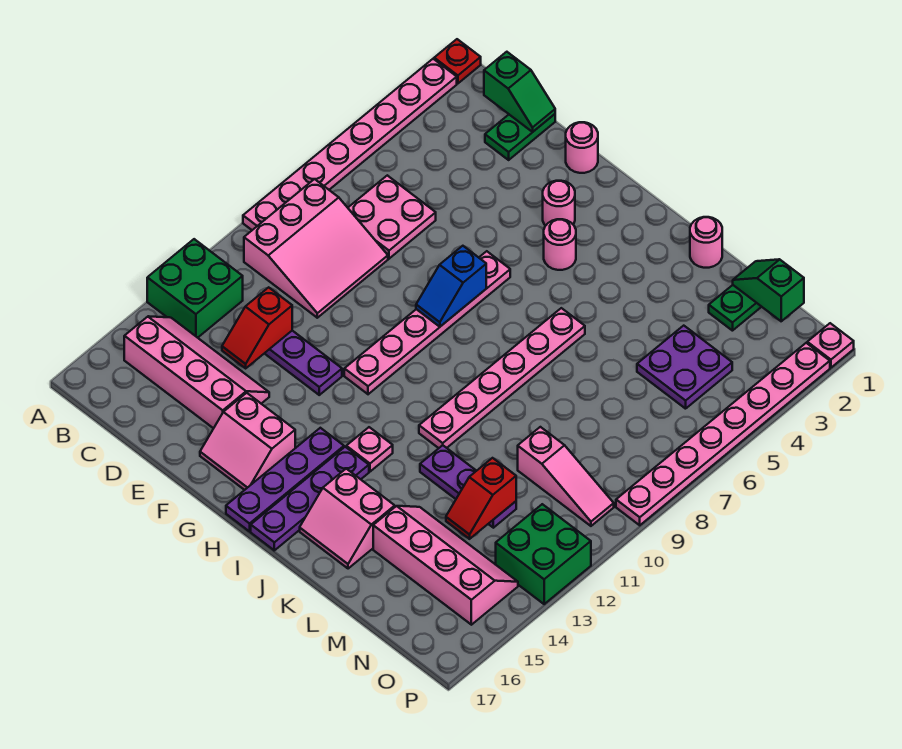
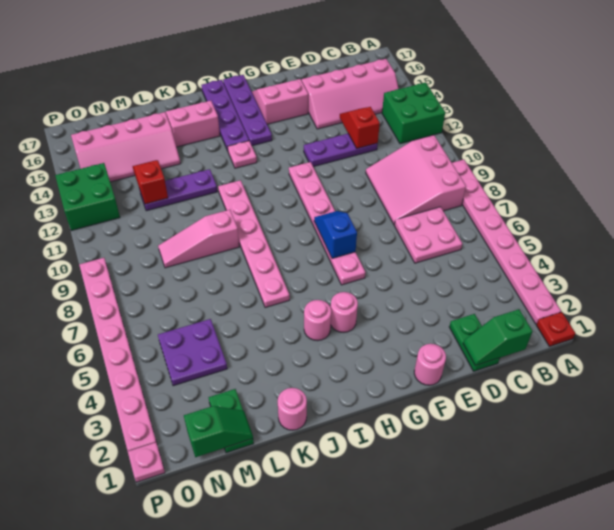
pink 1x1 round brick [543,181,575,226] -> pink 1x1 round brick moved to [304,300,331,341]
pink 1x3 slope [518,427,614,526] -> pink 1x3 slope moved to [158,210,239,268]

